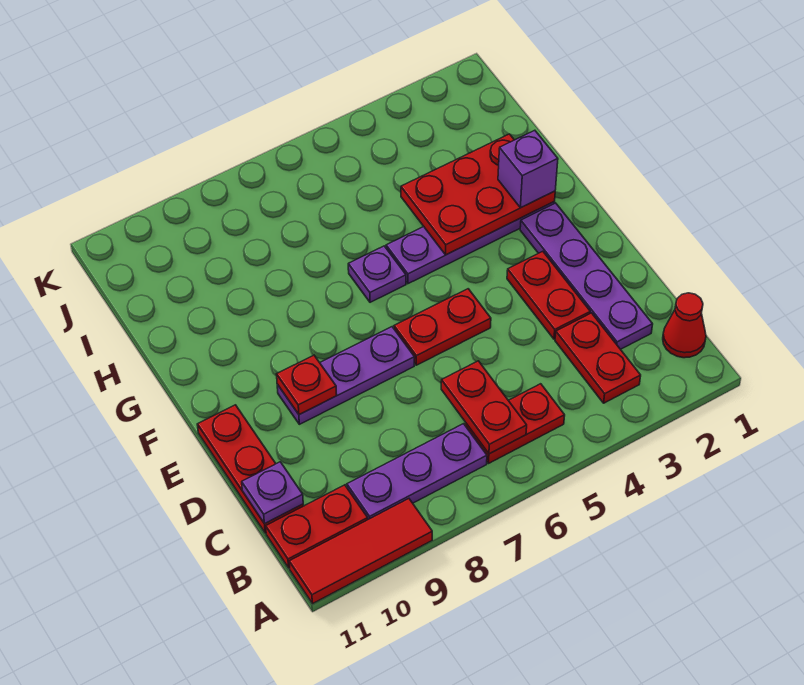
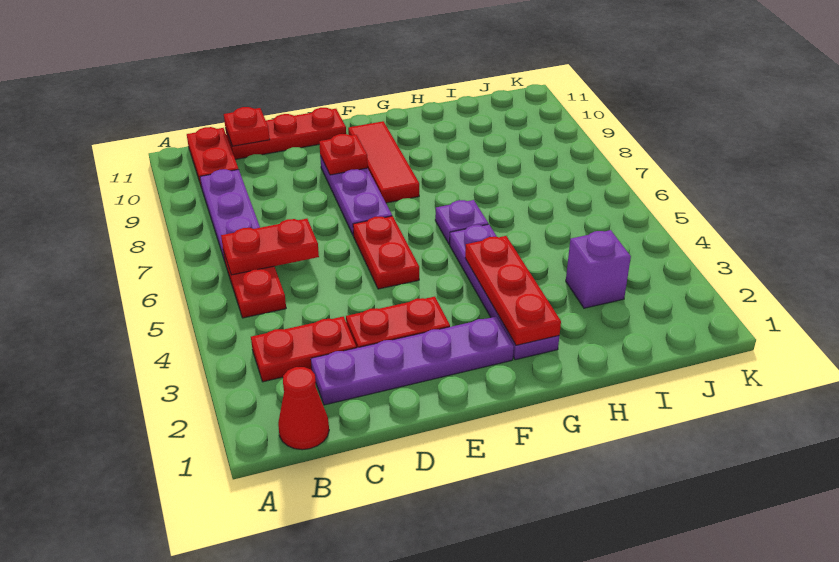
red 1x3 tile [289,499,432,604] -> red 1x3 tile moved to [348,121,419,203]
purple 1x1 plate [242,462,303,524] -> red 1x1 plate [224,107,270,146]
red 2x3 plate [401,134,555,255] -> red 1x3 plate [465,236,561,345]
purple 1x1 brick [498,130,558,208] -> purple 1x1 brick moved to [566,230,631,308]

